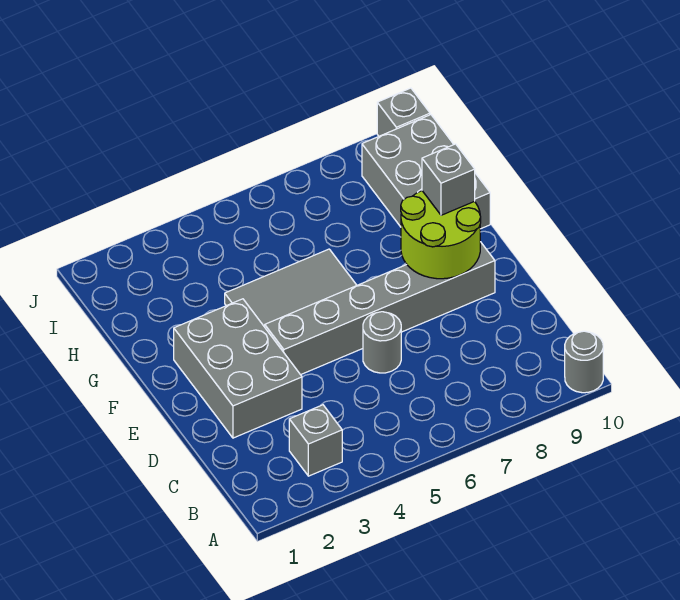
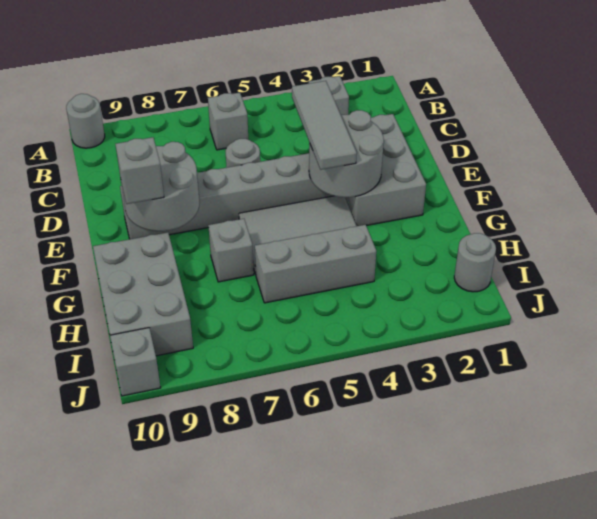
none -> grey 1x1 brick [208,93,248,150]
none -> grey 1x3 tile [292,81,357,170]
none -> grey 2x2 round brick [309,110,384,197]
lime 2x2 round brick [401,191,481,279] -> grey 2x2 round brick [121,142,199,231]
none -> grey 1x1 brick [208,219,254,282]
none -> grey 1x3 brick [255,225,376,303]
none -> grey 1x1 round brick [454,233,496,292]

